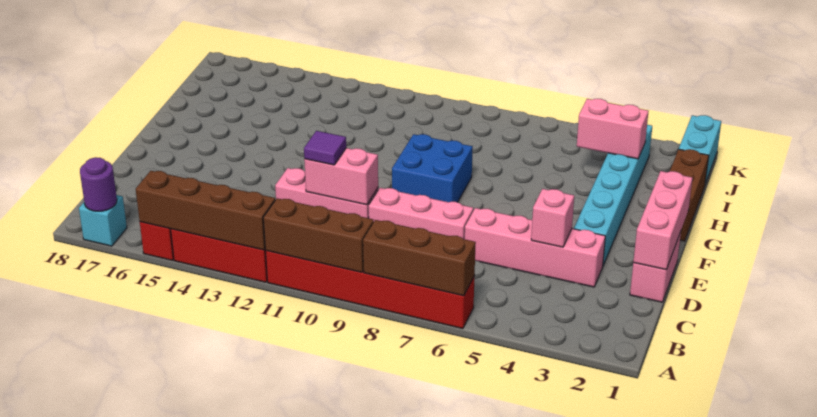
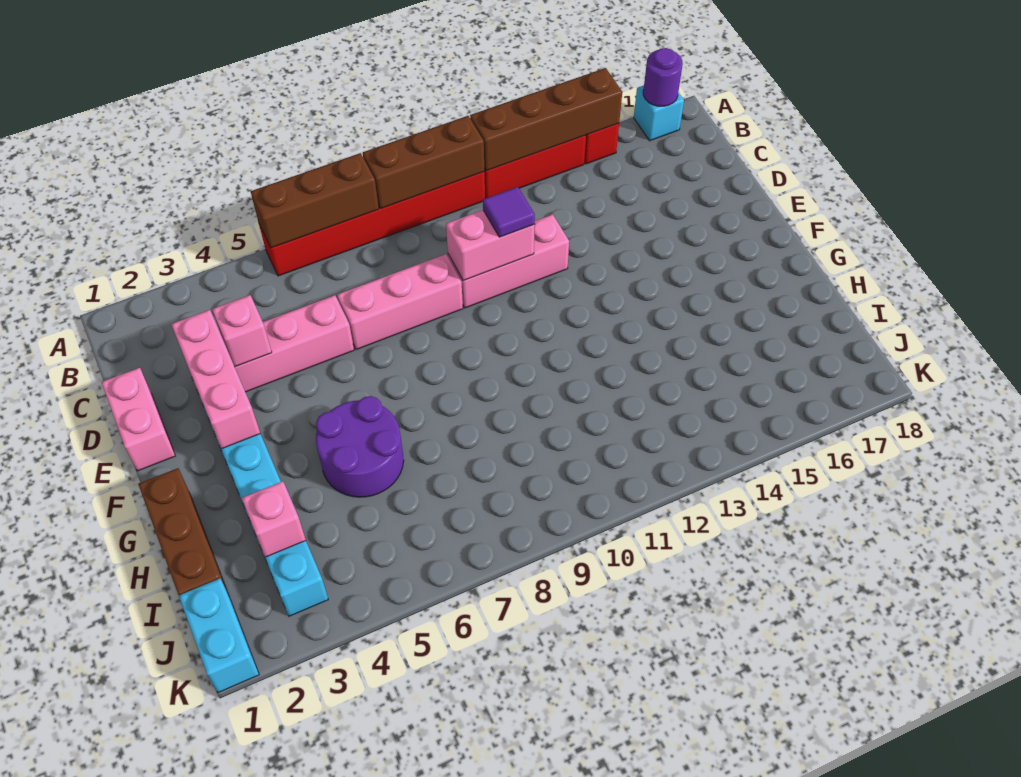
pink 1x3 brick [633,171,693,270] -> pink 1x3 brick moved to [171,310,260,449]
blue 2x2 brick [392,134,473,202] -> none
none -> purple 2x2 round brick [316,396,404,497]
pink 1x2 brick [577,99,648,159] -> pink 1x1 brick [242,481,306,557]

